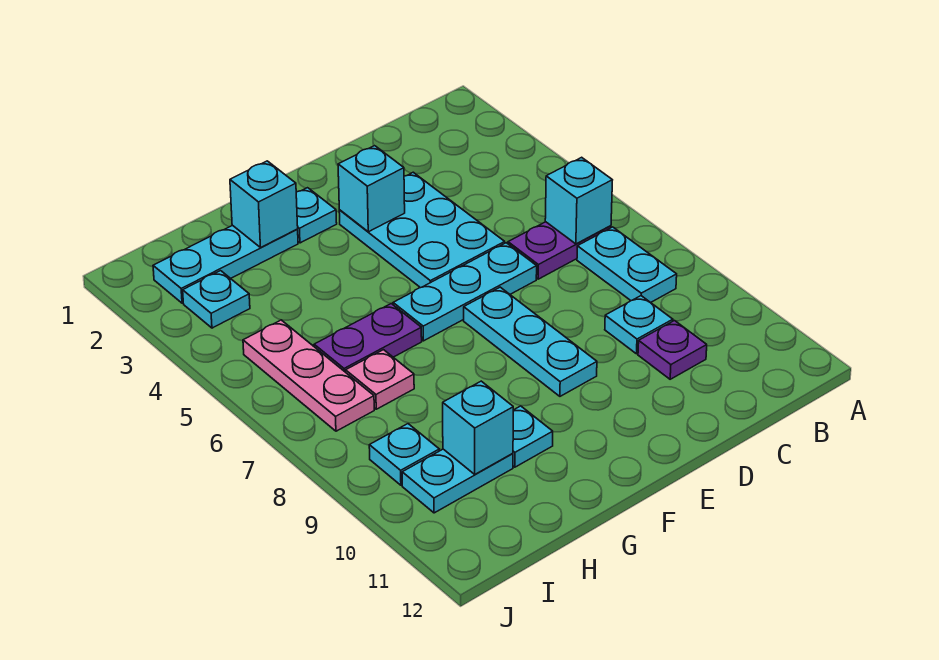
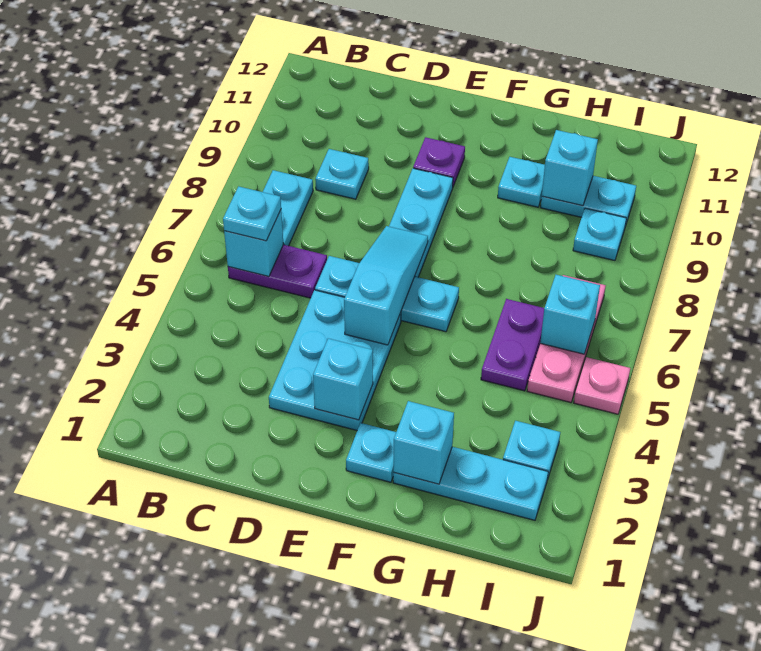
none -> cyan 1x1 plate [223,186,281,241]
purple 1x1 plate [638,321,707,379] -> purple 1x1 plate moved to [413,137,465,186]
none -> cyan 1x3 slope [344,226,428,345]
purple 1x2 plate [314,304,422,372] -> purple 1x2 plate turned to [481,299,544,391]
pink 1x1 plate [346,350,414,409] -> pink 1x1 plate moved to [574,357,630,414]
none -> cyan 1x1 brick [540,275,600,354]

